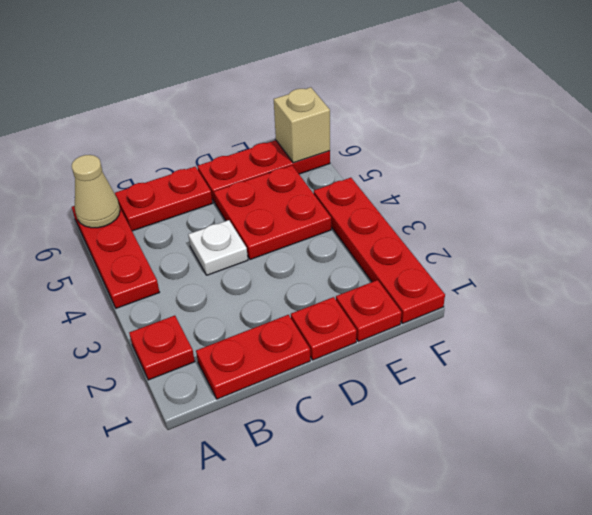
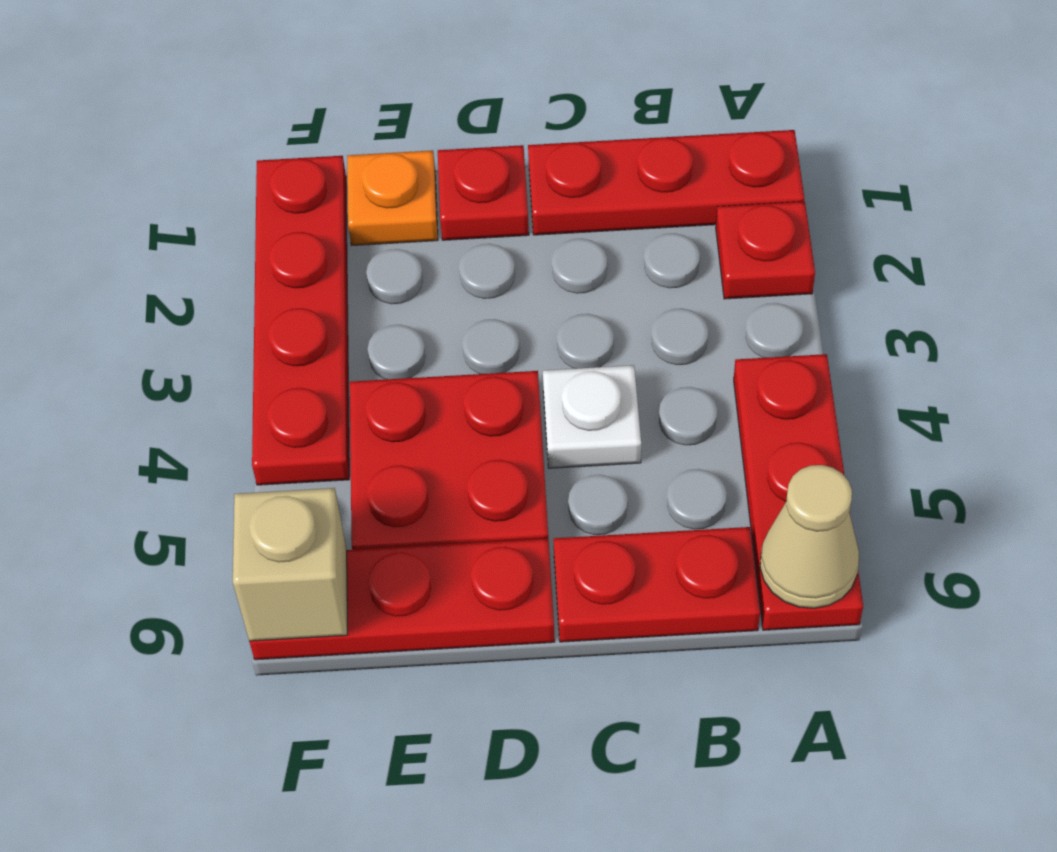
red 1x2 plate [196,315,310,399] -> red 1x3 plate [528,130,804,235]
red 1x1 plate [336,280,402,342] -> orange 1x1 plate [347,150,438,246]

